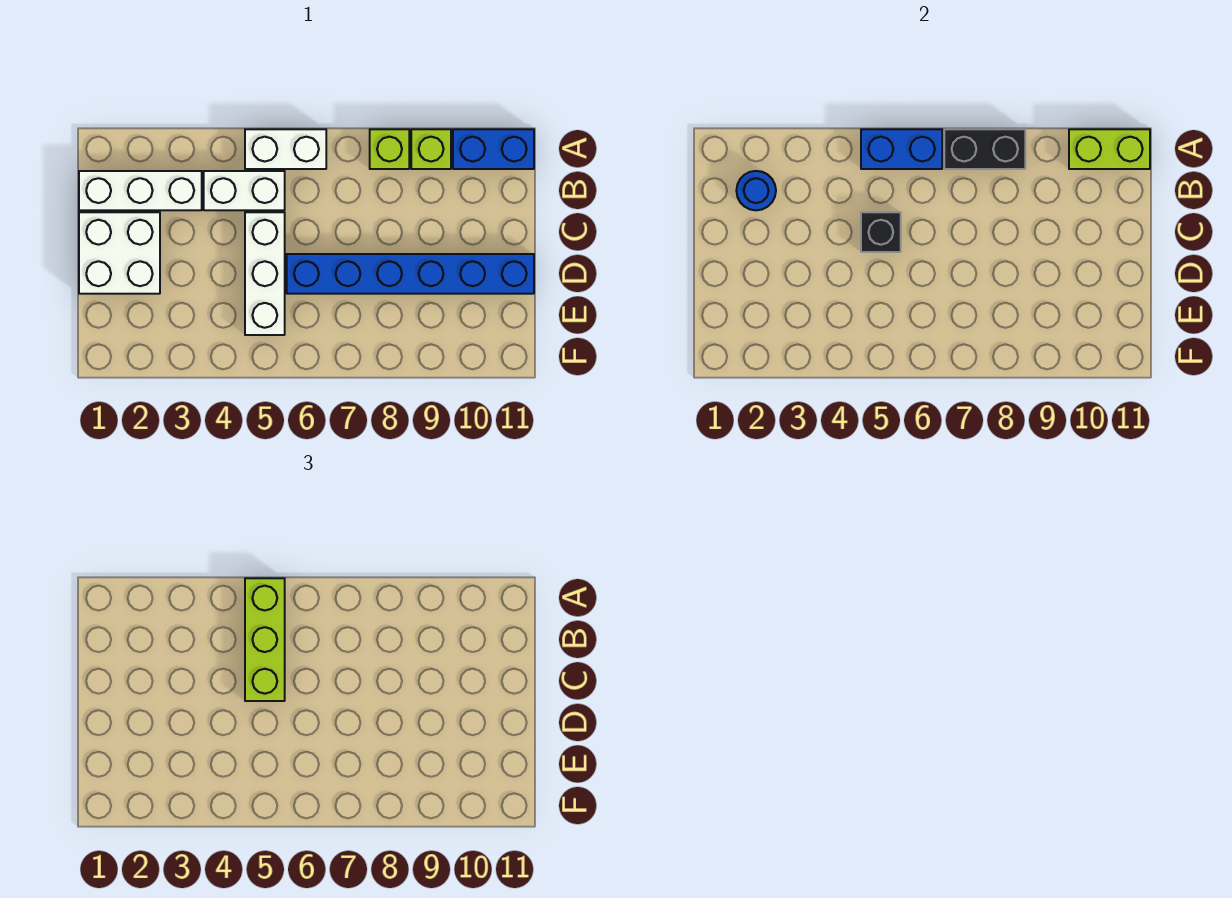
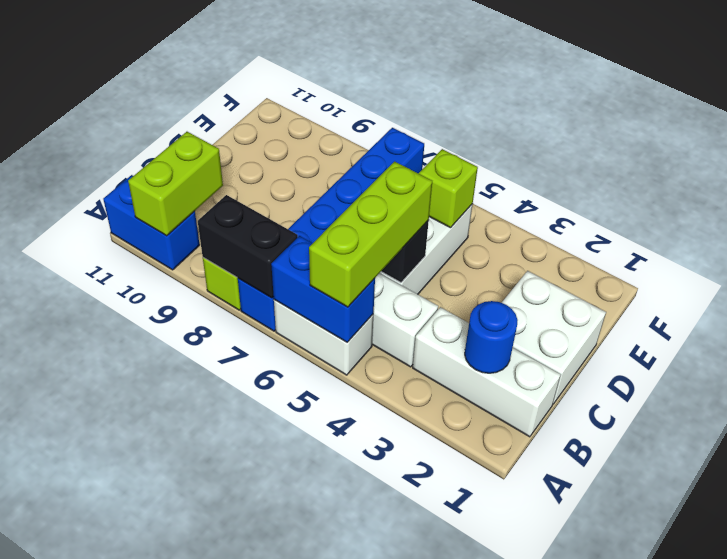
lime 1x1 brick [411,129,451,169] -> lime 1x1 brick moved to [419,149,478,228]
lime 1x2 brick [1069,129,1150,169] -> lime 1x2 brick turned to [128,132,223,236]
blue 1x6 brick [287,254,534,294] -> blue 1x6 brick turned to [238,128,424,331]

